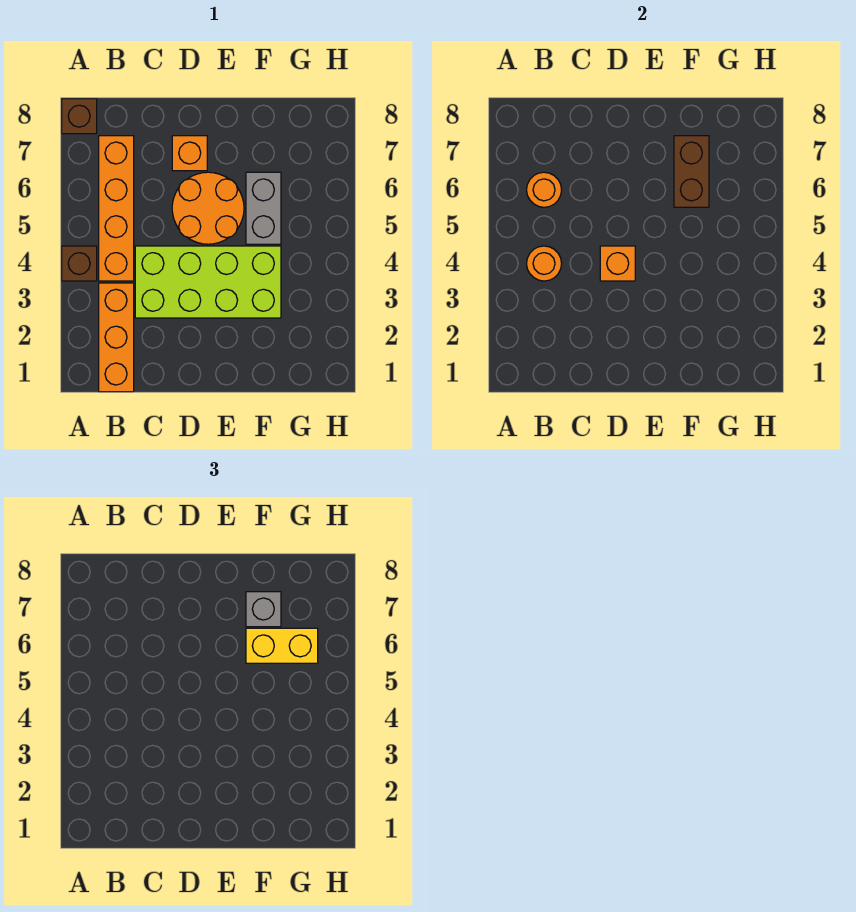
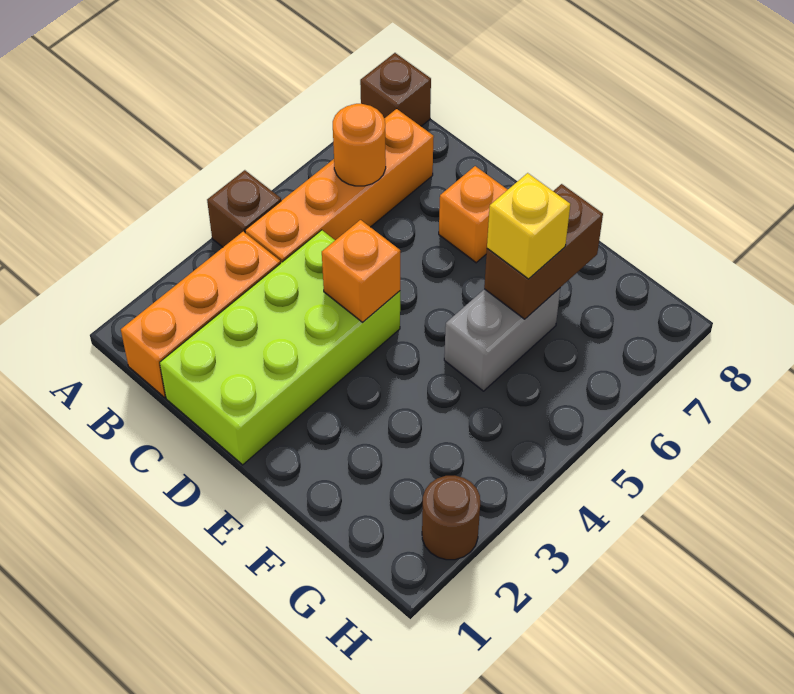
orange 1x1 round brick [527,246,562,281] -> none
lime 2x4 brick [135,246,281,318] -> lime 2x4 brick turned to [160,230,400,465]
orange 2x2 round brick [172,172,244,244] -> none
yellow 1x2 brick [246,628,318,663] -> yellow 1x1 brick [487,173,570,279]
grey 1x1 brick [246,592,281,627] -> none
none -> brown 1x1 round brick [422,476,480,560]

